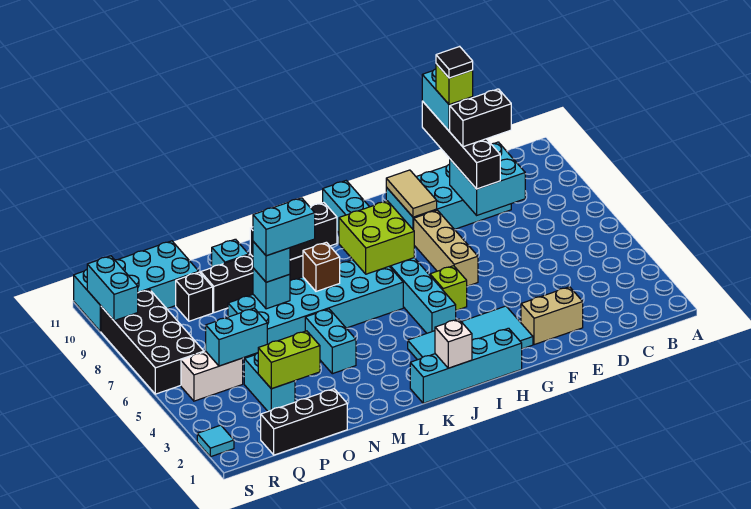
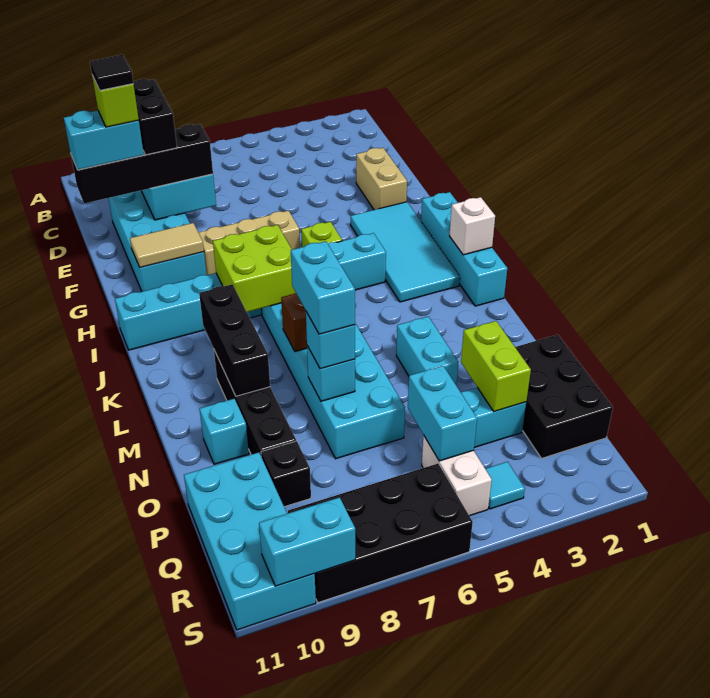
cyan 1x2 brick [305,309,356,374] -> cyan 1x2 brick turned to [396,317,458,386]
black 1x3 brick [261,389,347,455] -> black 2x3 brick [515,335,613,458]
cyan 1x1 tile [197,425,234,457] -> cyan 1x1 tile moved to [486,462,525,509]

